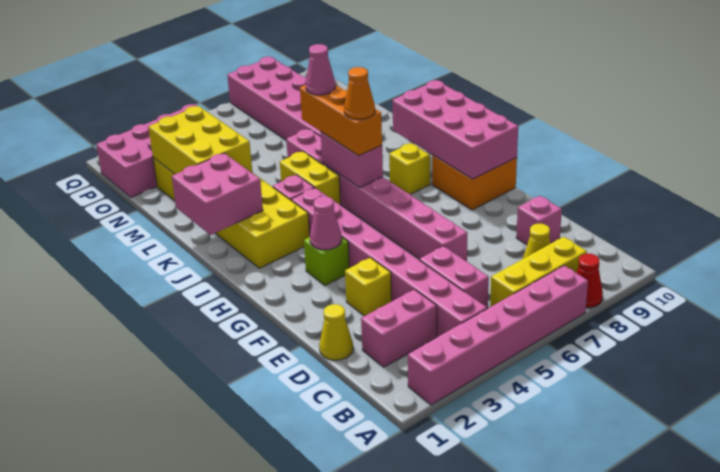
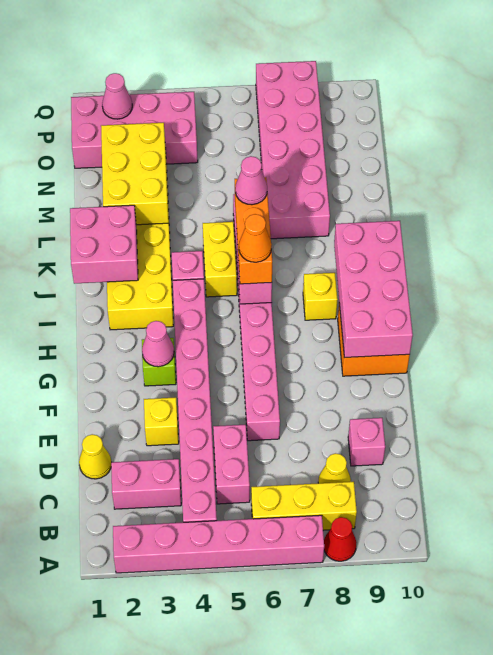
none -> pink 1x1 cone [102,73,132,119]

